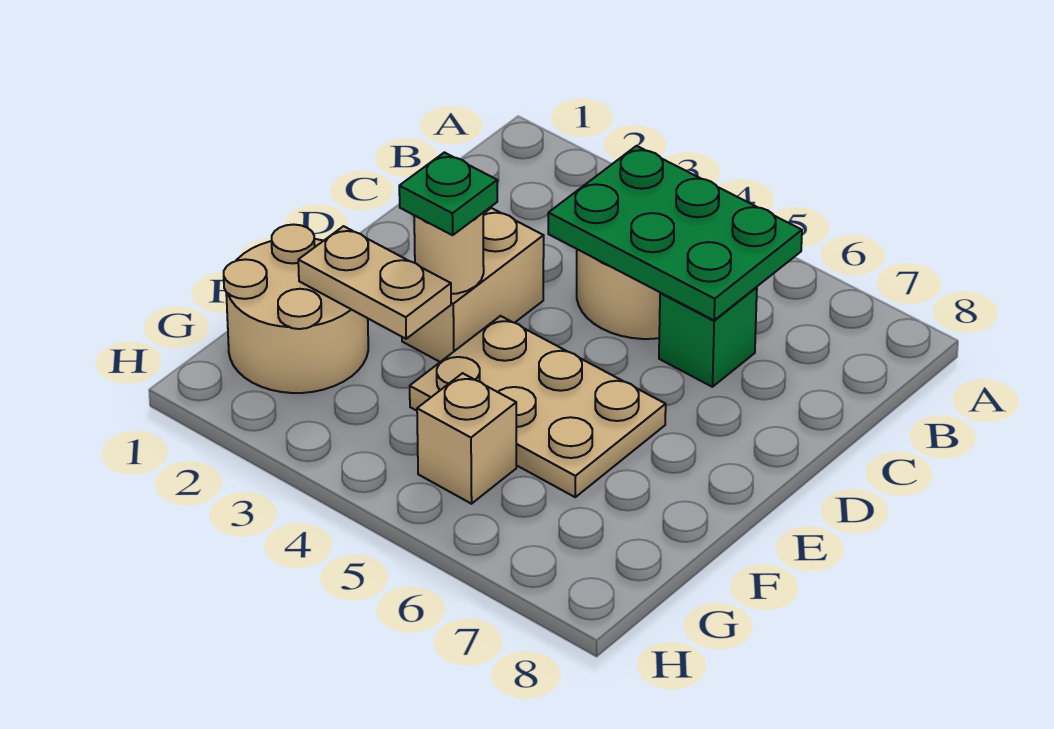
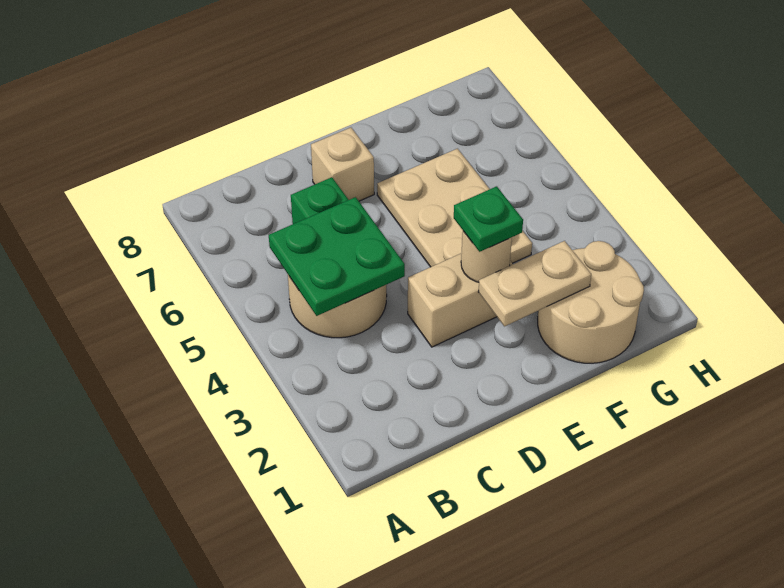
green 2x3 plate [548,146,802,320] -> green 2x2 plate [269,197,405,316]
tan 1x2 plate [298,226,451,339] -> tan 1x2 plate turned to [479,241,591,326]
tan 1x1 brick [417,373,516,504] -> tan 1x1 brick moved to [311,128,374,201]

